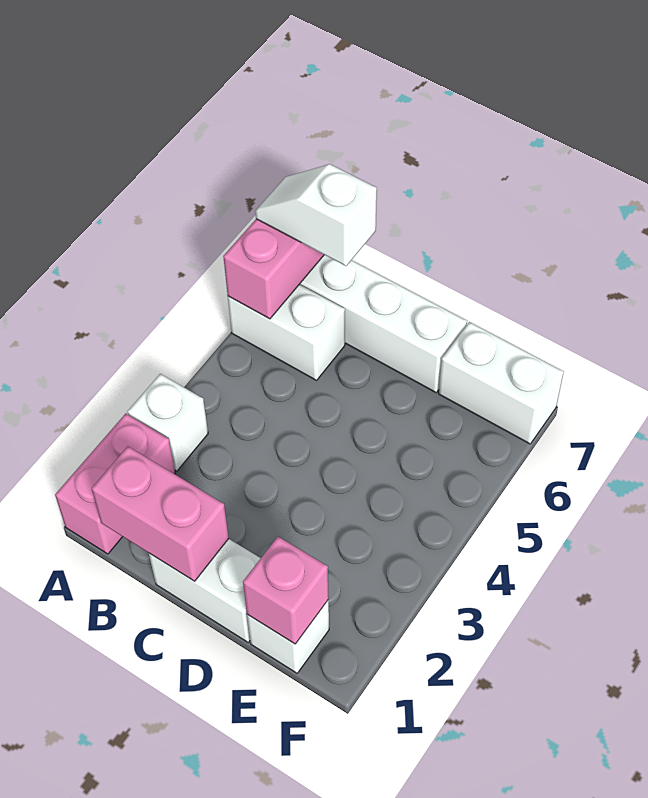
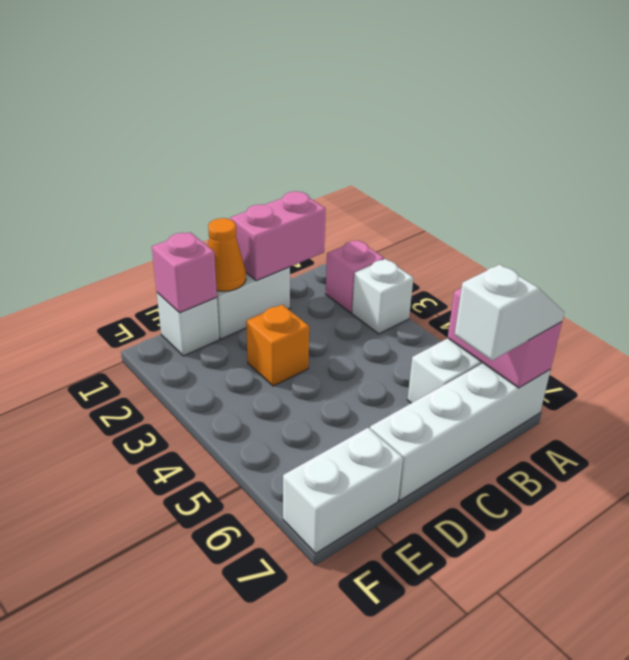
pink 1x2 brick [55,414,175,554] -> pink 1x1 brick [326,240,384,313]
none -> orange 1x1 cone [208,218,246,291]
none -> orange 1x1 brick [246,304,309,386]

